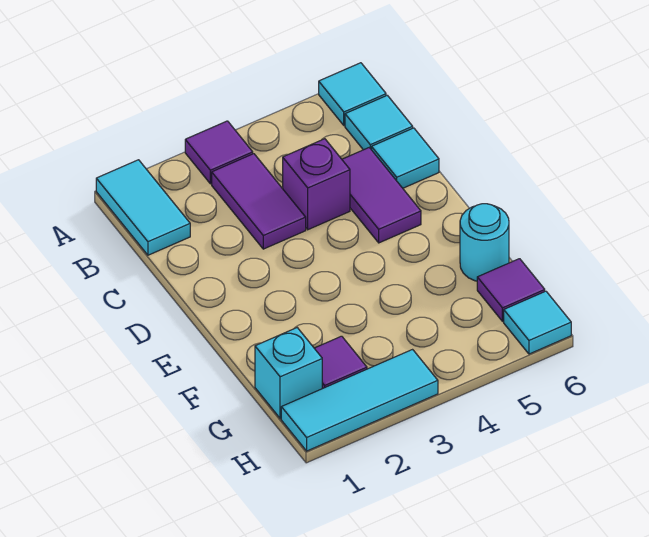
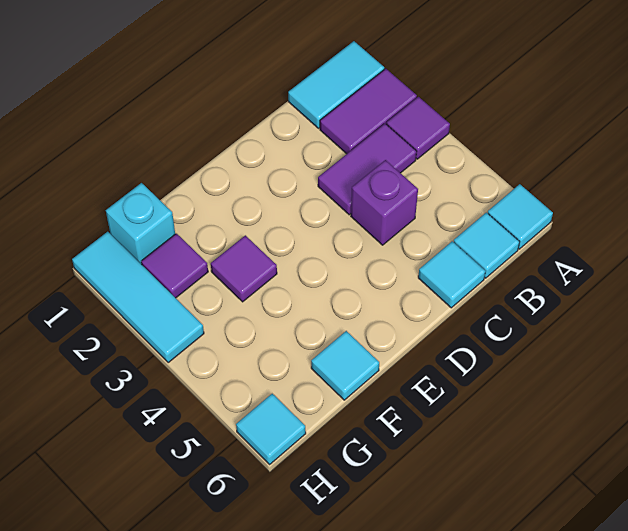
purple 1x2 tile [342,148,421,243] -> purple 1x2 tile moved to [320,69,417,154]
cyan 1x1 round brick [460,204,509,281] -> cyan 1x1 tile [311,331,379,400]
purple 1x1 tile [477,259,545,321] -> purple 1x1 tile moved to [211,235,277,302]

